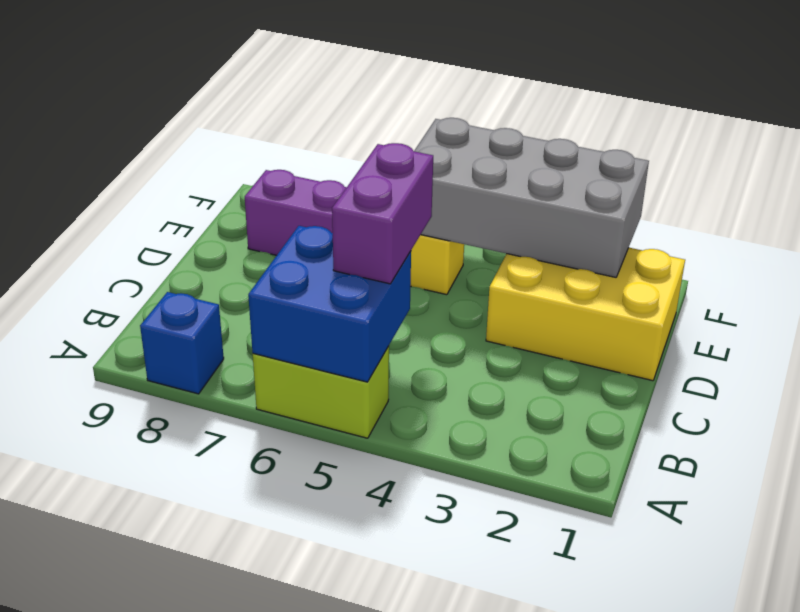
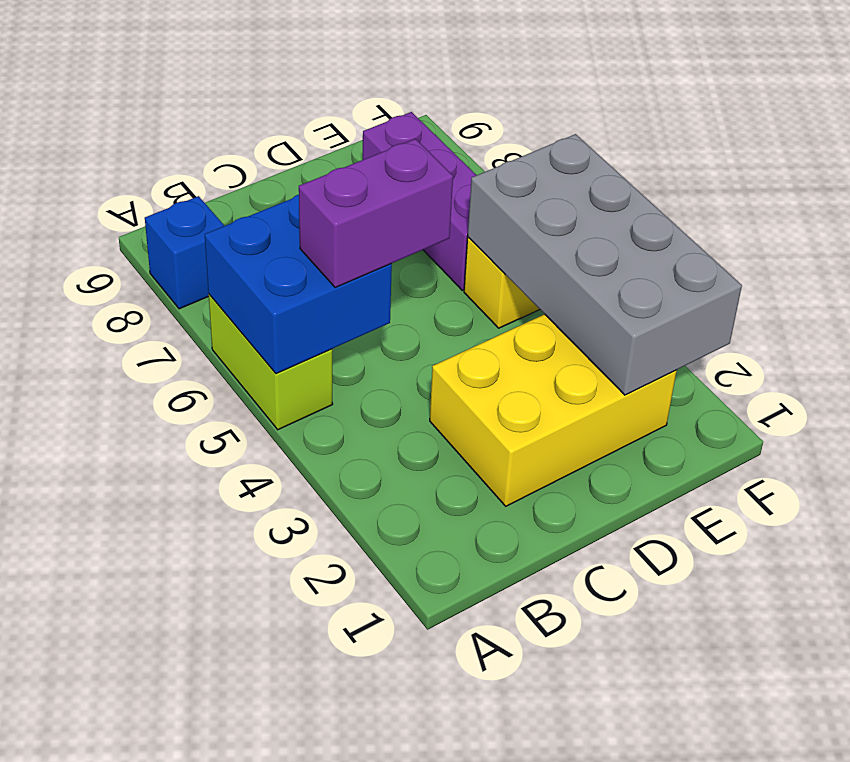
yellow 2x3 brick [486,248,685,381] -> yellow 2x3 brick turned to [430,314,677,506]

